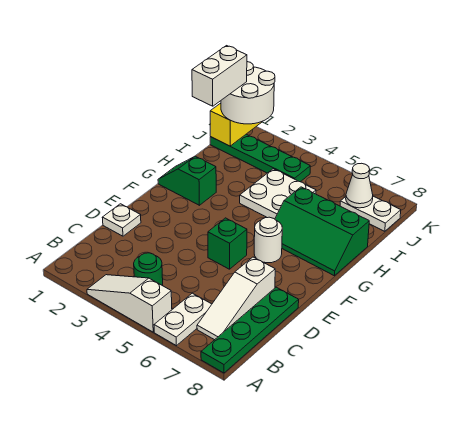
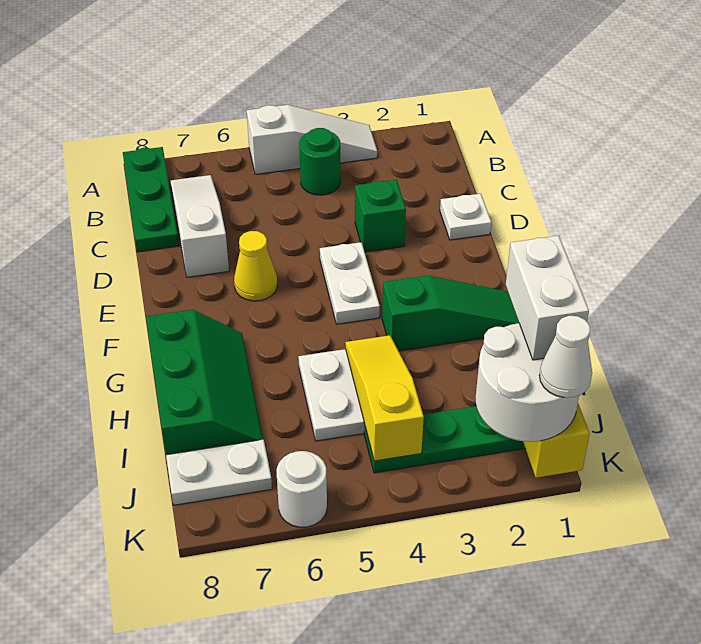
white 1x2 plate [154,293,212,346] -> white 1x2 plate moved to [320,242,380,324]
green 1x4 plate [201,287,299,373] -> green 1x3 plate [123,147,179,252]
green 1x1 brick [208,218,247,269] -> green 1x1 brick moved to [355,180,406,252]
none -> yellow 1x1 cone [234,231,277,301]
white 1x1 round brick [254,217,282,263] -> white 1x1 round brick moved to [277,451,327,527]
green 1x2 slope [158,156,216,205] -> green 1x3 slope [382,275,519,351]
green 2x3 slope [275,187,369,276] -> green 2x3 slope turned to [146,310,263,455]
none -> yellow 1x3 slope [346,335,424,461]
white 1x1 cone [346,163,373,208] -> white 1x1 cone moved to [539,316,592,398]

